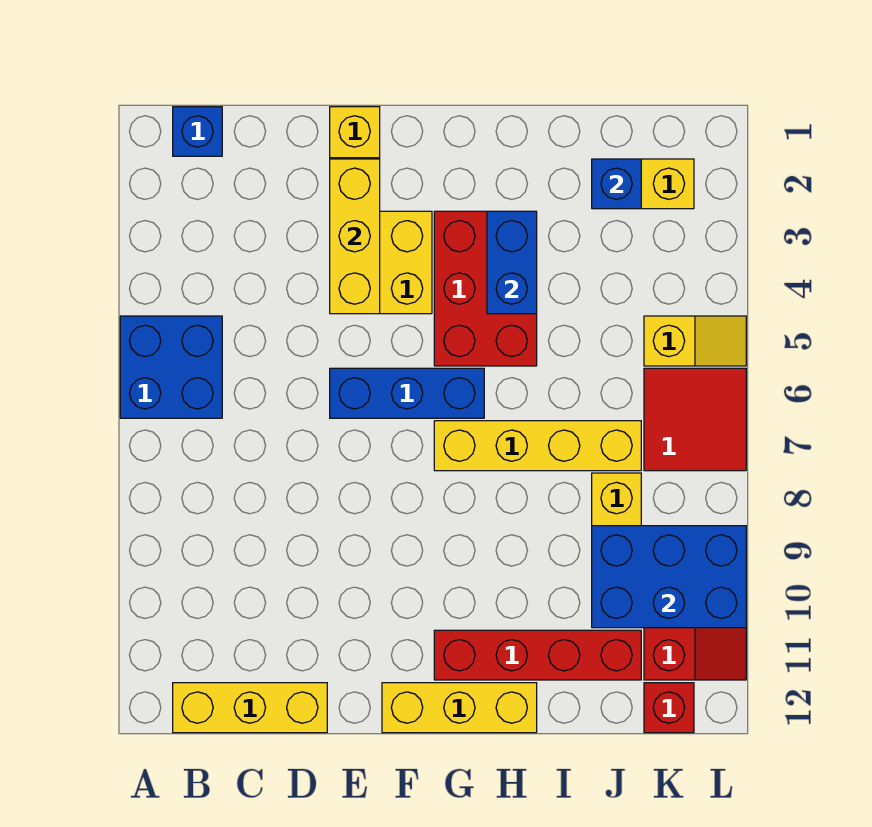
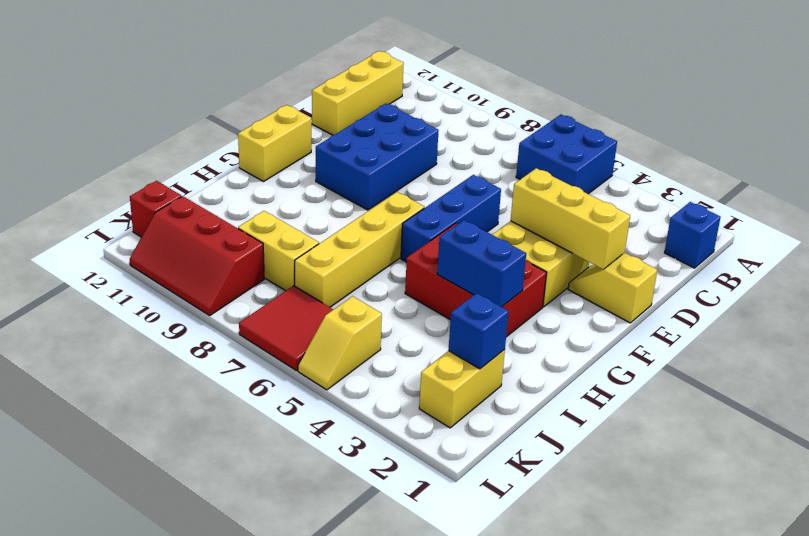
yellow 1x3 brick [382,683,537,733] -> yellow 1x2 brick [238,105,311,181]
red 1x4 brick [434,630,641,680] -> none
blue 2x3 brick [592,526,746,628] -> blue 2x3 brick moved to [316,104,439,210]

